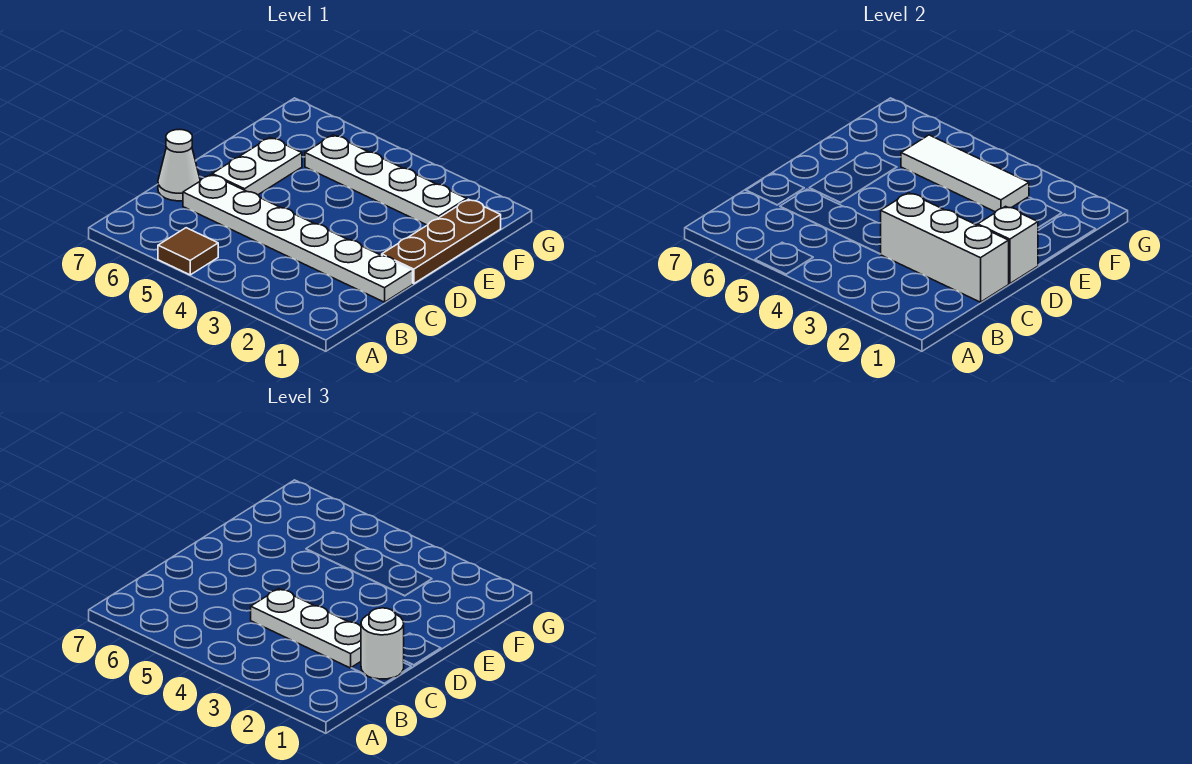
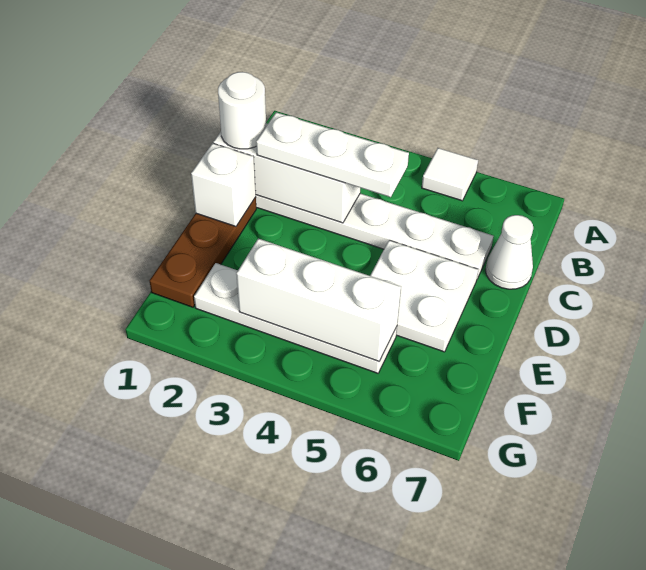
brown 1x1 tile [158,228,218,275] -> white 1x1 tile [422,148,478,201]
white 1x2 plate [212,137,302,195] -> white 2x2 plate [370,240,478,352]
white 1x3 tile [901,135,1029,212] -> white 1x3 brick [236,239,401,361]

